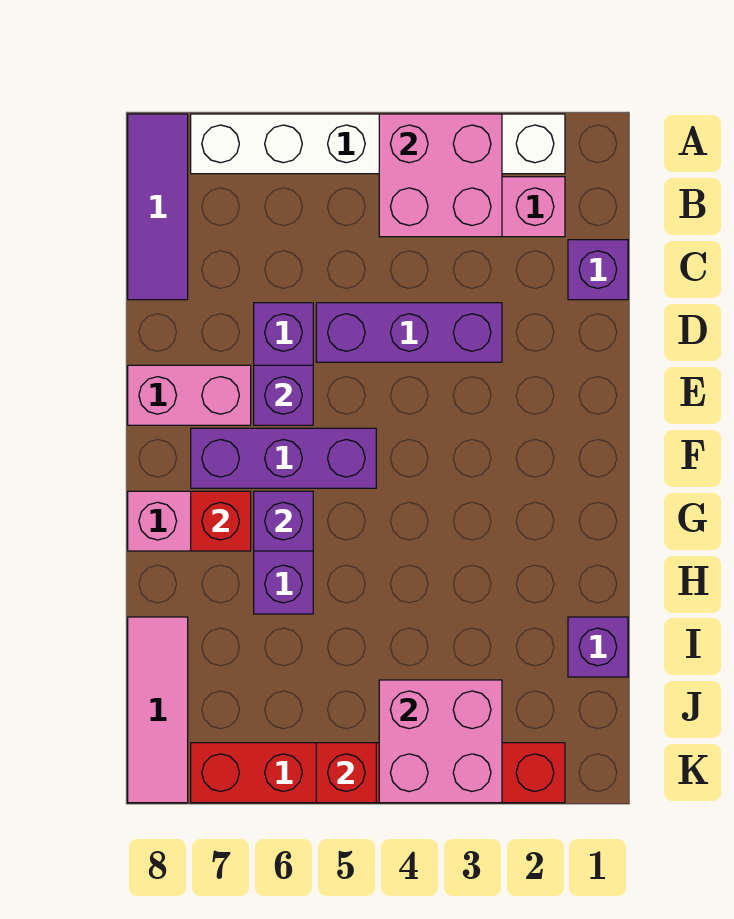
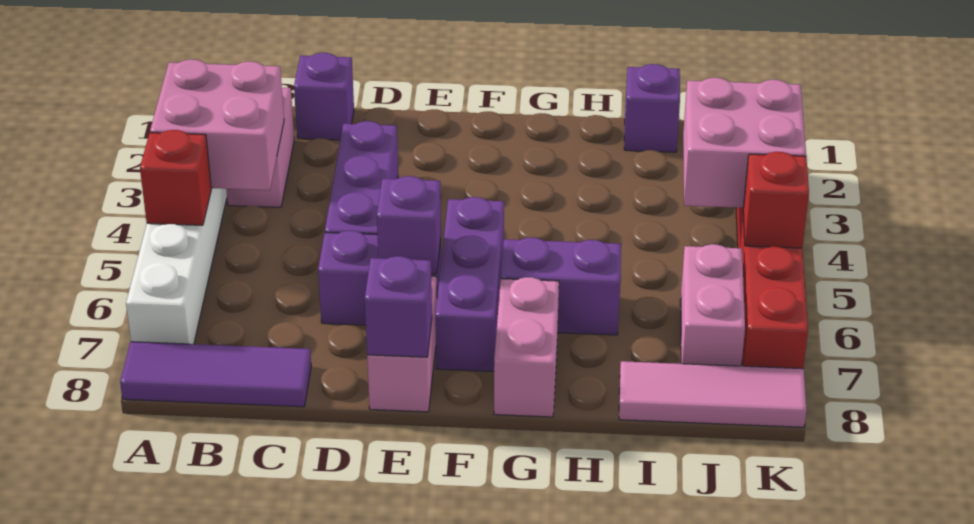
purple 1x1 brick [254,491,313,551] -> purple 1x1 brick moved to [365,256,432,357]
red 1x1 brick [191,491,251,551] -> red 1x1 brick moved to [140,130,211,225]
none -> pink 1x2 brick [680,244,745,366]

